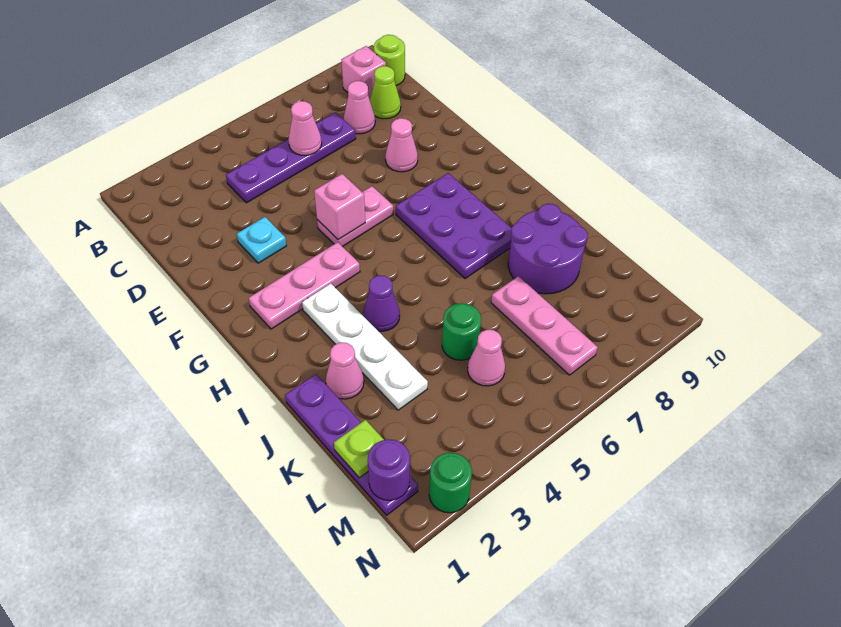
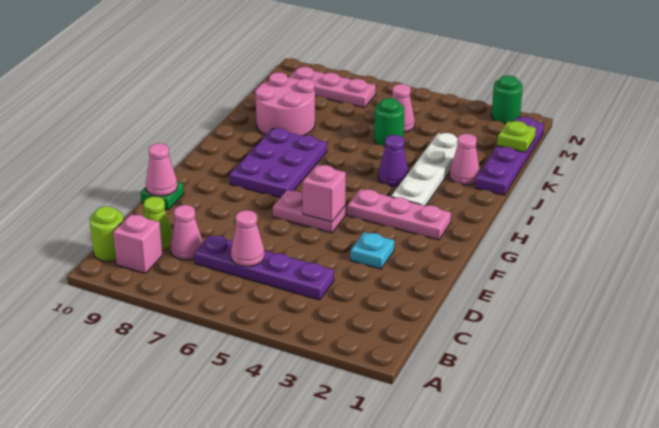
pink 1x1 cone [385,118,418,172] -> pink 1x1 cone moved to [146,143,177,196]
none -> green 1x1 plate [140,182,184,210]
purple 2x2 round brick [508,204,588,294] -> pink 2x2 round brick [255,72,315,136]
pink 1x3 plate [491,276,598,375] -> pink 1x3 plate turned to [288,67,376,108]
purple 1x1 round brick [368,439,410,500] -> none

